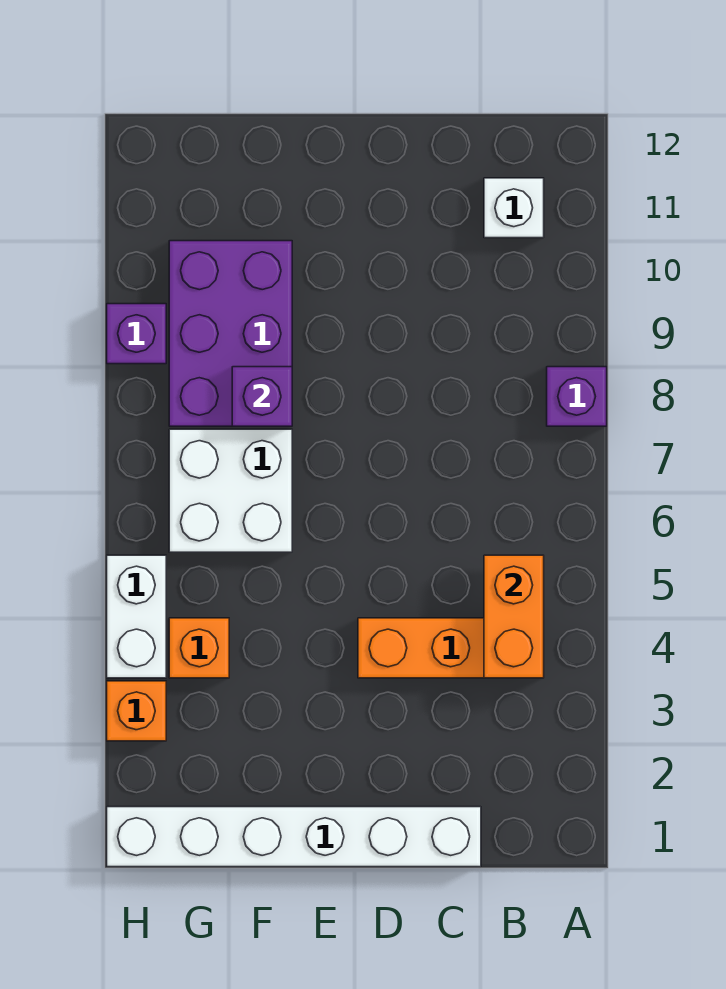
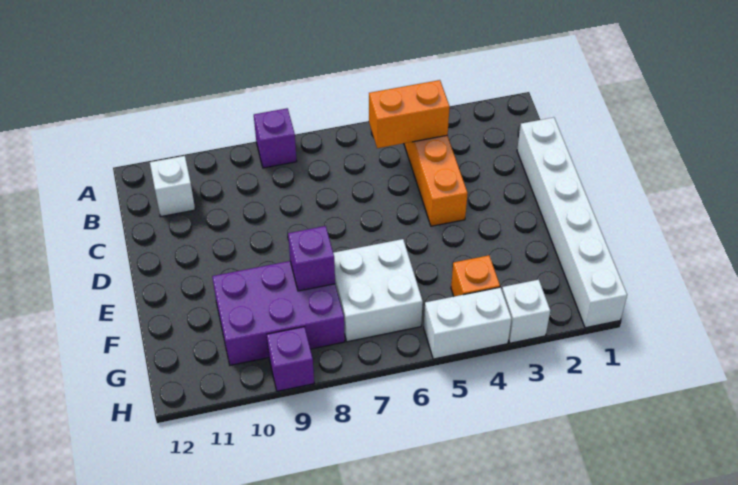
orange 1x1 brick [107,681,166,741] -> white 1x1 brick [502,280,550,343]

